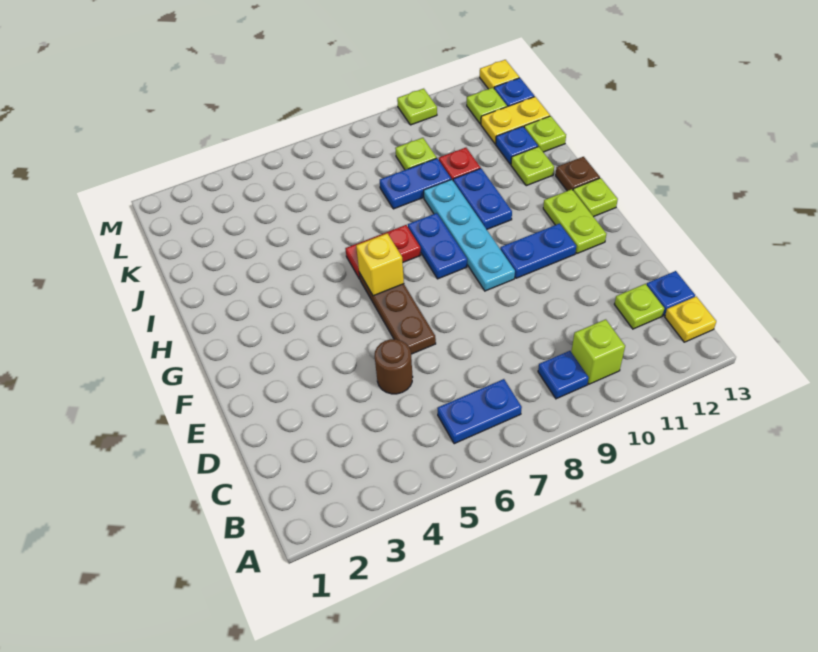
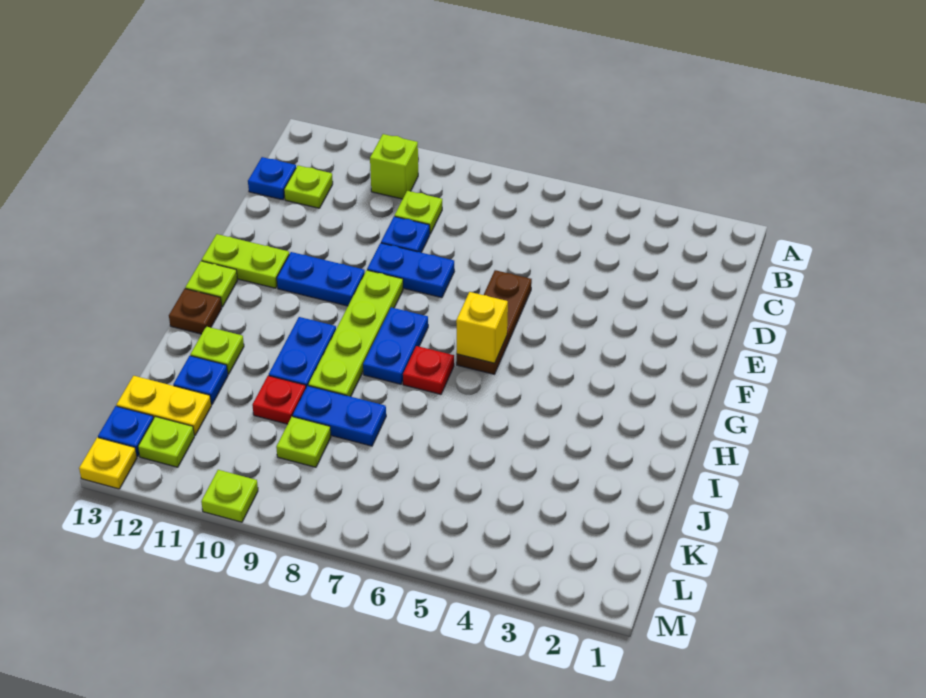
blue 1x2 plate [437,379,522,444] -> blue 1x2 plate moved to [367,243,454,298]
blue 1x1 plate [538,351,589,399] -> blue 1x1 plate moved to [381,217,430,252]
yellow 1x1 plate [665,297,716,342] -> none
brown 1x1 round brick [375,339,413,394] -> none
cyan 1x4 plate [424,179,515,291] -> lime 1x4 plate [308,270,403,397]
lime 1x2 plate [543,189,606,253] -> lime 1x2 plate turned to [202,234,289,288]
red 1x2 plate [345,225,421,279] -> red 1x1 plate [403,346,454,394]
lime 1x1 plate [524,116,566,152] -> lime 1x1 plate moved to [394,191,442,234]

